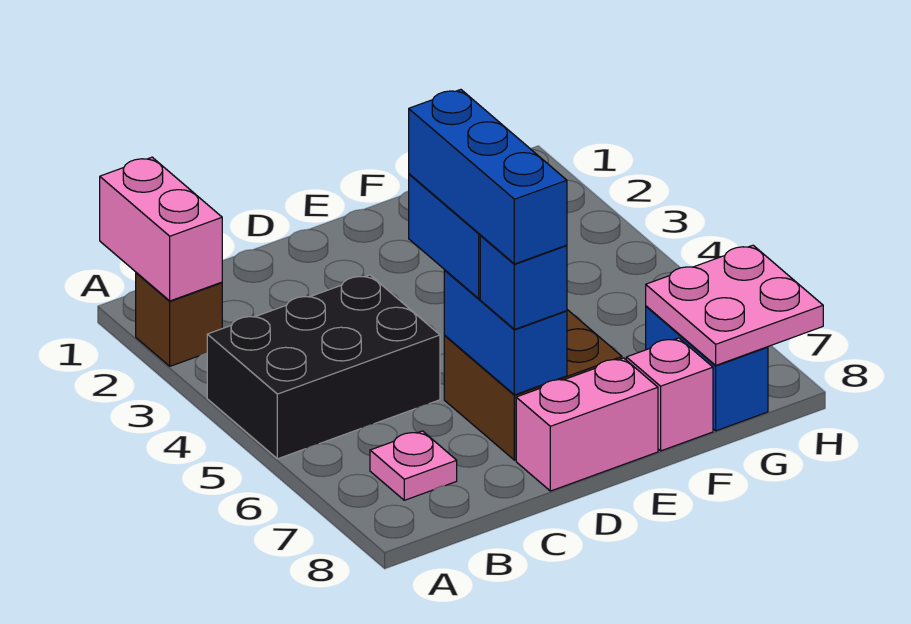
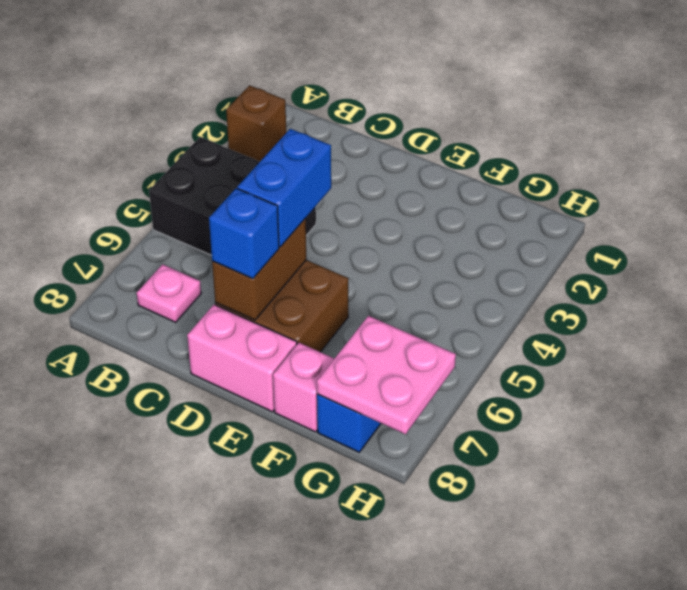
pink 1x2 brick [100,157,222,301] -> none
blue 1x3 brick [409,90,567,264] -> none
blue 1x2 brick [444,270,567,395] -> brown 1x2 brick [212,219,306,320]

